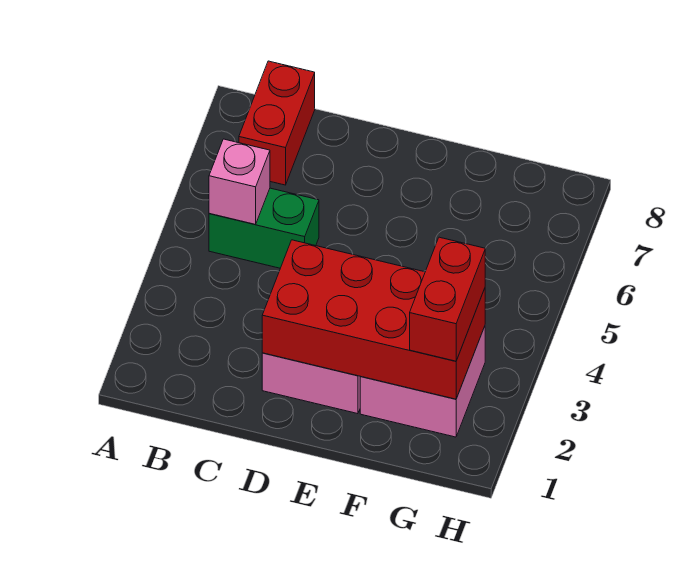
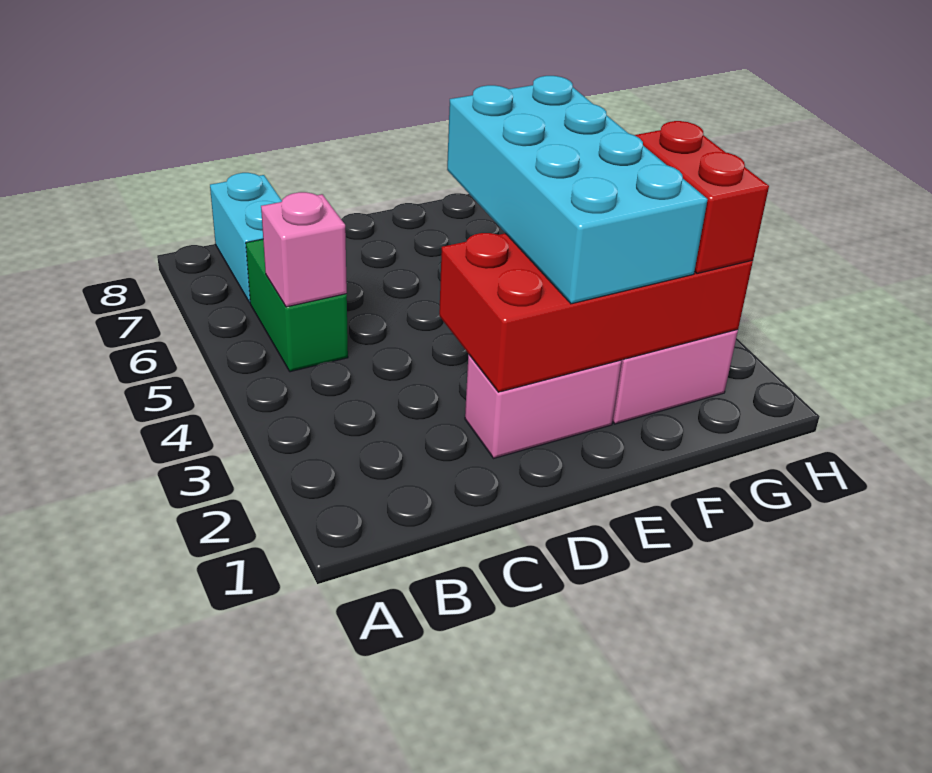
green 1x2 brick [209,188,319,268] -> green 1x2 brick turned to [246,239,348,372]
red 1x2 brick [239,61,315,185] -> cyan 1x2 brick [210,173,282,303]
none -> cyan 2x4 brick [447,76,708,304]

